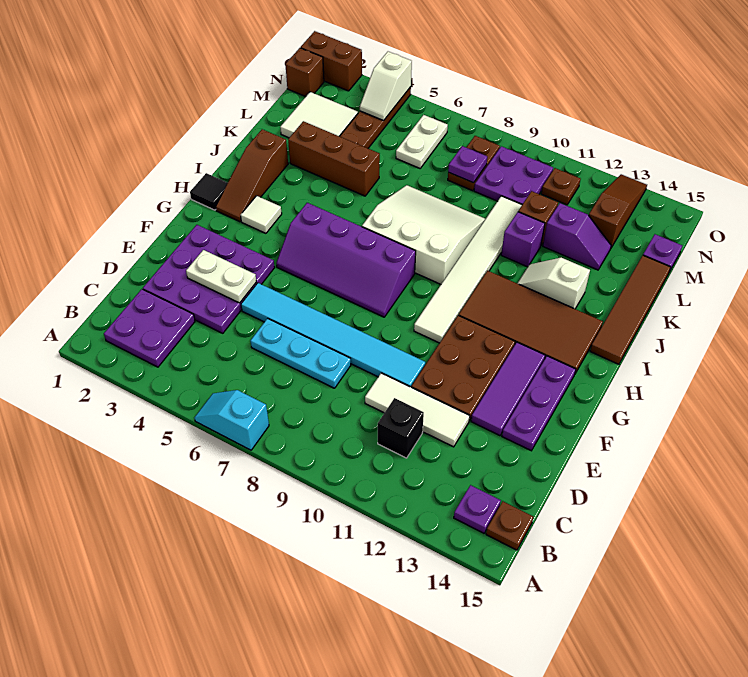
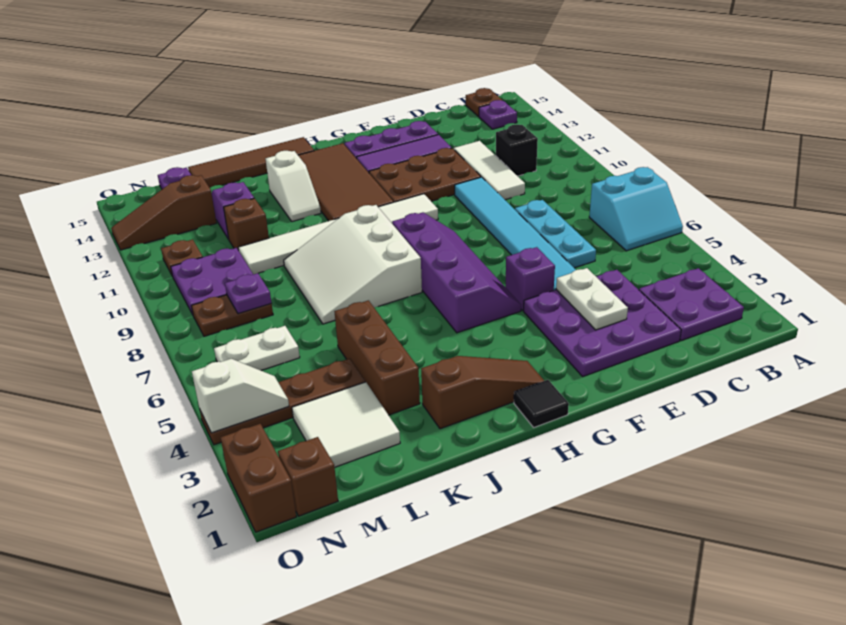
cyan 1x2 slope [195,390,269,450] -> cyan 2x2 slope [589,167,683,251]
white 1x1 tile [241,196,282,233] -> none
purple 1x1 brick [501,212,545,267] -> purple 1x1 brick moved to [505,247,555,310]

